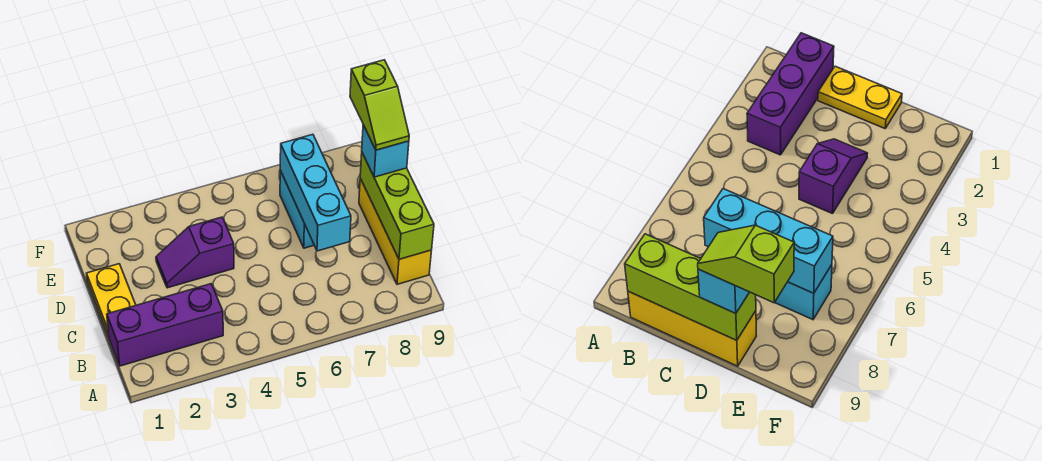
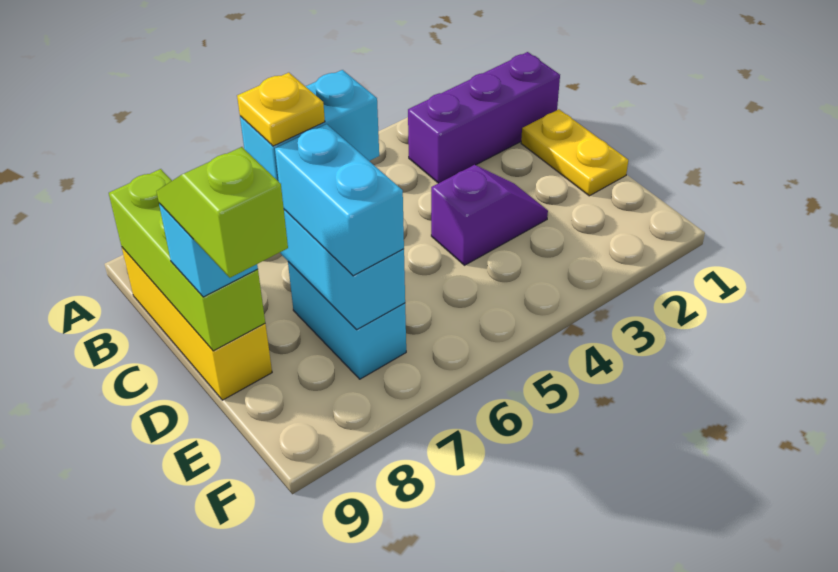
none -> cyan 1x2 brick [240,70,379,182]
none -> yellow 1x1 plate [237,73,325,146]
none -> cyan 1x2 brick [275,124,404,276]

